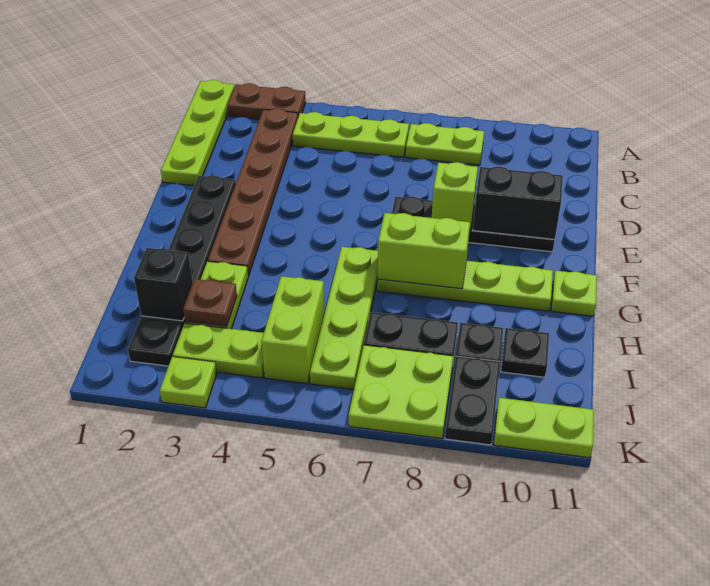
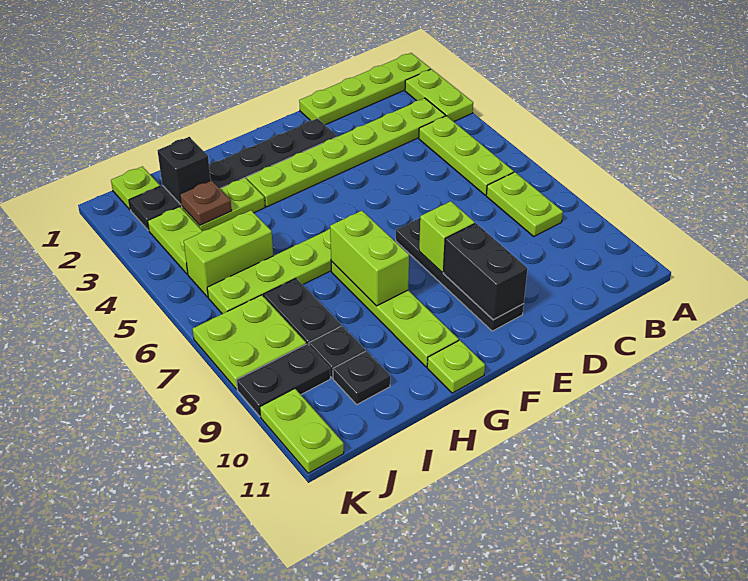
brown 1x2 plate [228,83,306,119] -> lime 1x2 plate [405,69,473,122]
brown 1x6 plate [208,108,298,276] -> lime 1x6 plate [247,98,445,207]
lime 1x1 plate [160,357,217,408] -> lime 1x1 plate moved to [111,166,160,210]

